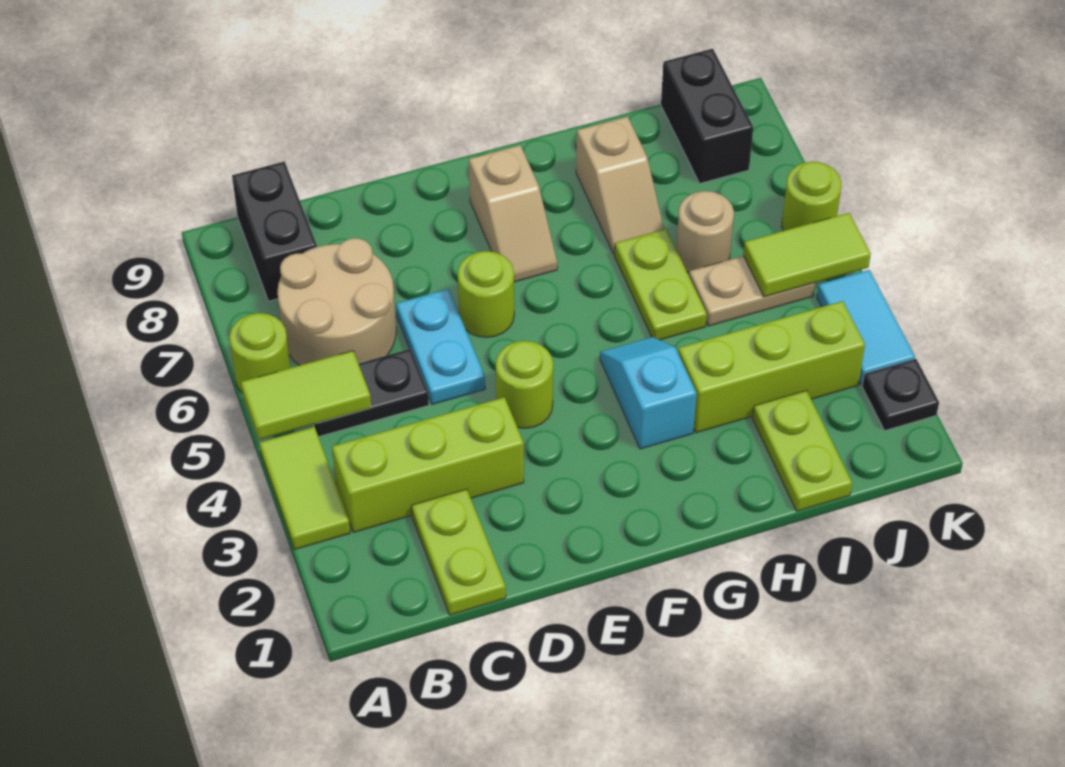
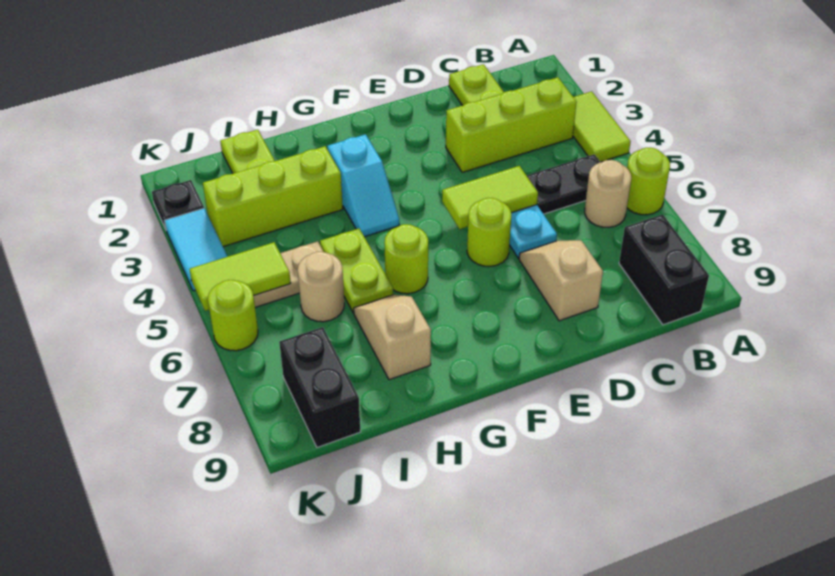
lime 1x2 tile [241,351,371,439] -> lime 1x2 tile moved to [442,166,538,229]
tan 2x2 round brick [278,238,396,366] -> tan 1x1 round brick [585,160,631,227]
lime 1x1 round brick [496,341,553,428] -> lime 1x1 round brick moved to [384,224,428,294]
tan 1x2 slope [469,145,557,282] -> tan 1x2 slope moved to [519,240,603,321]

